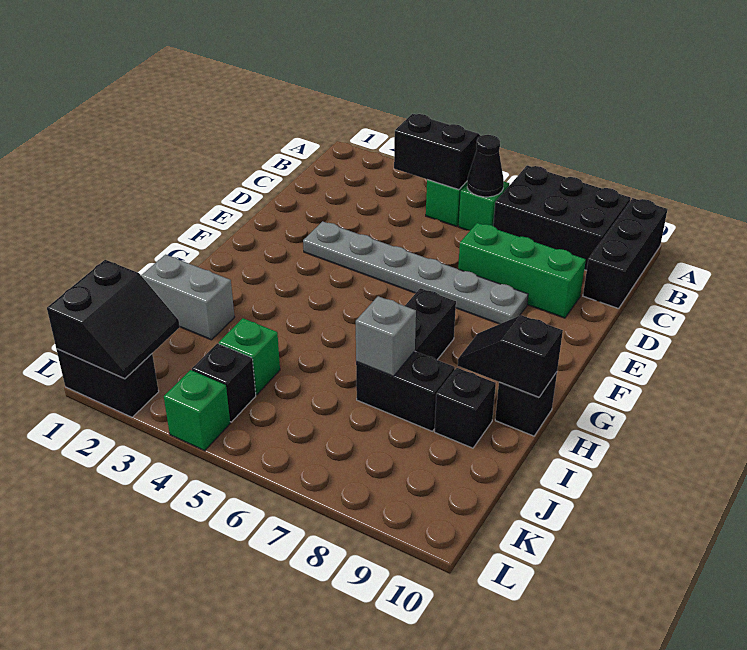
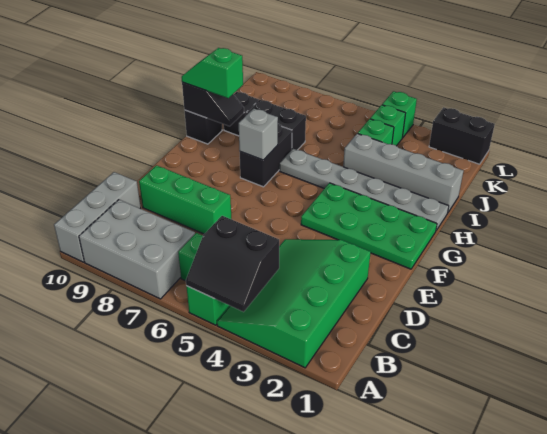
none -> green 3x4 slope [217,239,371,368]
black 2x3 brick [493,165,631,271] -> grey 2x3 brick [79,200,195,299]
black 1x3 brick [583,198,667,309] -> grey 1x3 brick [54,172,141,262]
black 1x1 cone [467,135,504,197] -> none
grey 1x6 plate [303,221,528,324] -> grey 1x6 plate moved to [279,149,449,230]
none -> green 2x4 plate [301,183,437,269]
none -> green 1x2 slope [182,48,243,98]
grey 1x2 brick [141,255,235,340] -> grey 1x4 brick [343,133,463,212]
grey 1x1 brick [356,296,416,376] -> grey 1x1 brick moved to [239,109,278,160]
black 2x2 slope [47,260,180,379] -> none
black 1x1 brick [192,343,256,422] -> green 1x1 brick [370,105,406,146]

